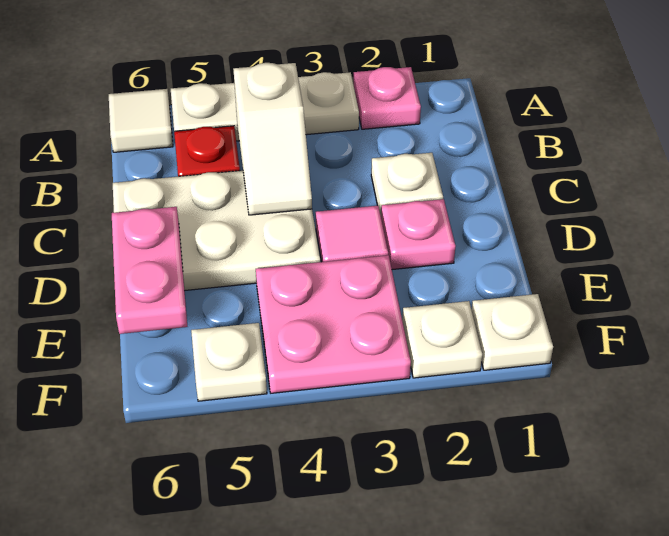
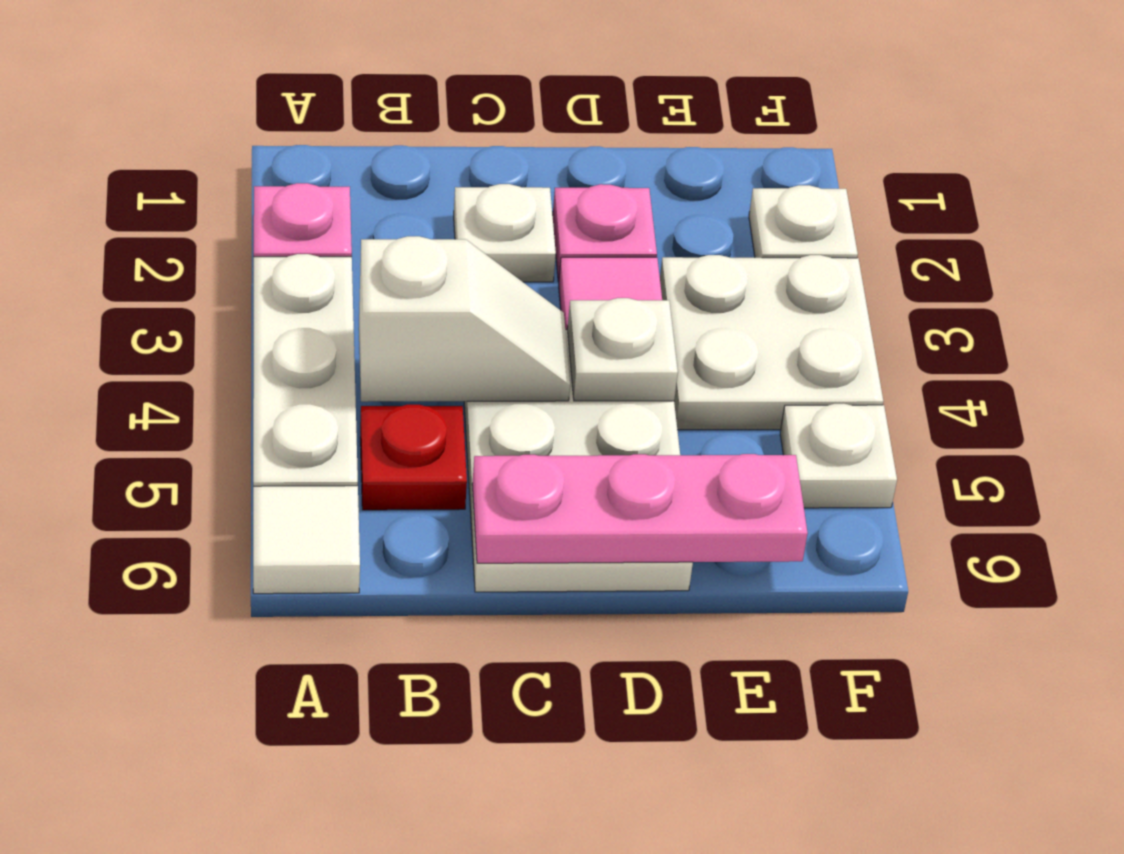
pink 1x2 plate [112,207,187,334] -> pink 1x3 plate [472,454,808,563]
pink 2x2 plate [256,255,411,393] -> white 2x2 plate [660,255,883,430]
white 1x1 plate [471,294,553,370] -> white 1x1 plate moved to [567,298,678,401]

